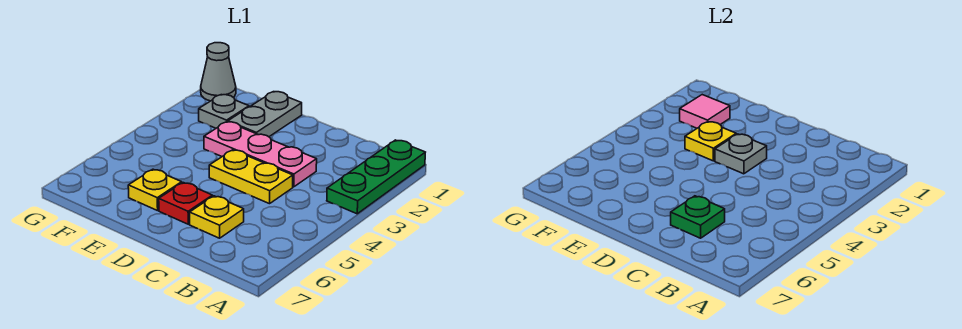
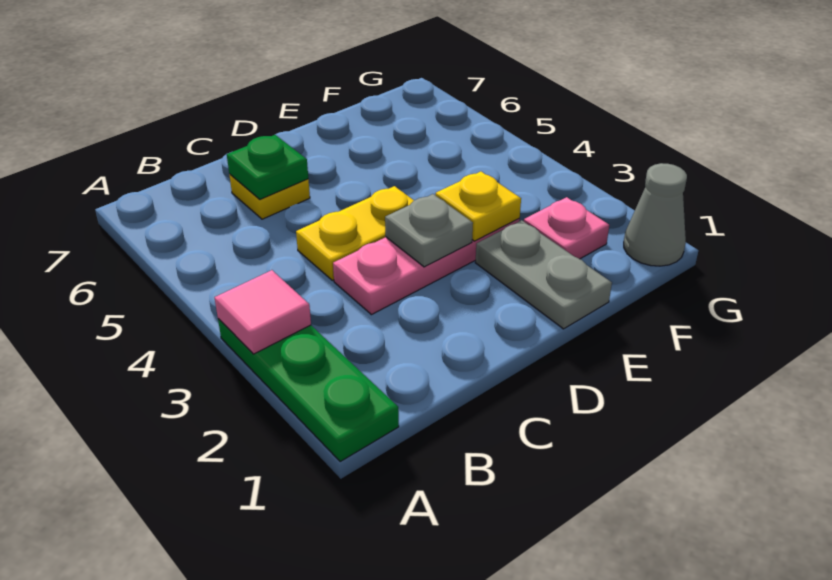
red 1x1 plate [159,183,212,224] -> none
yellow 1x1 plate [128,169,182,211] -> none
grey 1x1 plate [199,95,249,128] -> pink 1x1 plate [524,197,609,259]
pink 1x1 tile [680,95,730,128] -> pink 1x1 tile moved to [214,270,311,354]

